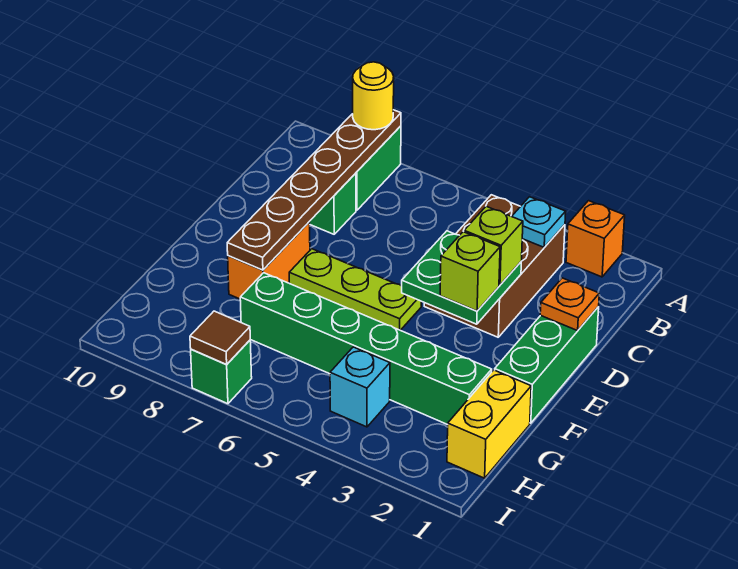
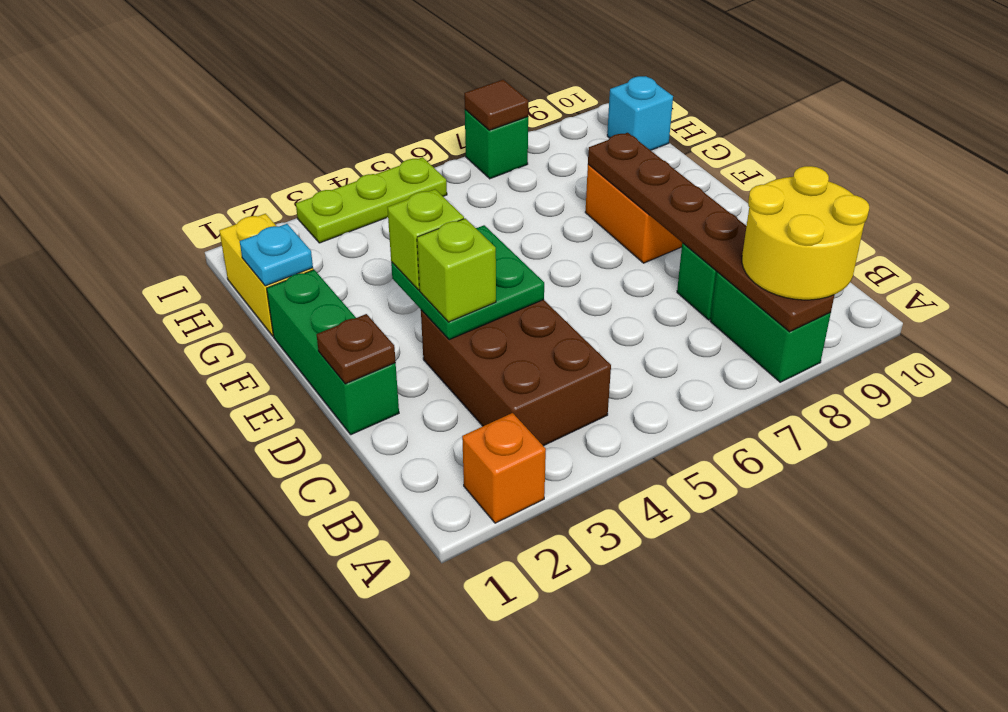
yellow 1x1 round brick [353,62,394,130] -> yellow 2x2 round brick [742,166,869,300]
cyan 1x1 plate [512,197,566,247] -> cyan 1x1 plate moved to [240,224,313,286]
orange 1x1 plate [540,278,599,331] -> brown 1x1 plate [317,314,396,384]
lime 1x3 plate [289,249,421,330] -> lime 1x3 plate moved to [296,157,447,243]
green 1x6 brick [240,273,492,425] -> none
cyan 1x1 brick [330,347,390,427] -> cyan 1x1 brick moved to [607,76,673,150]

